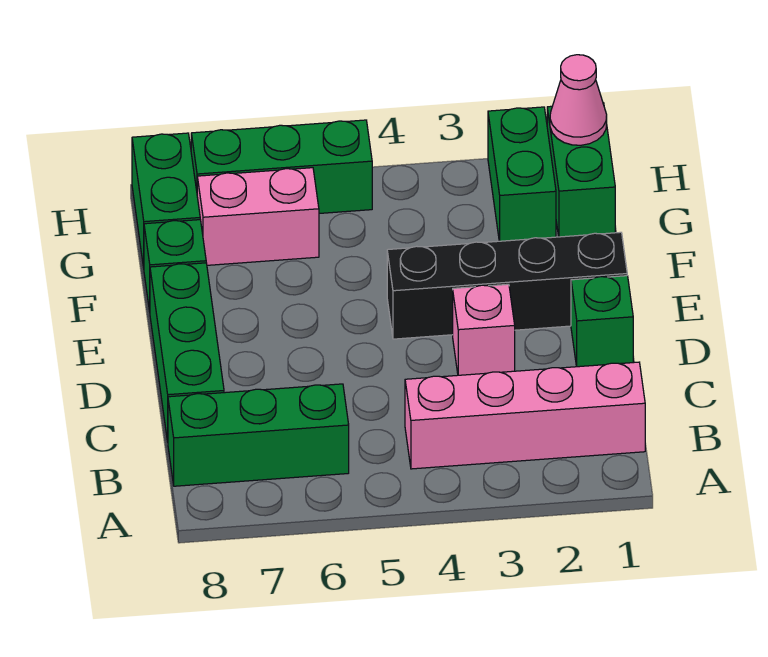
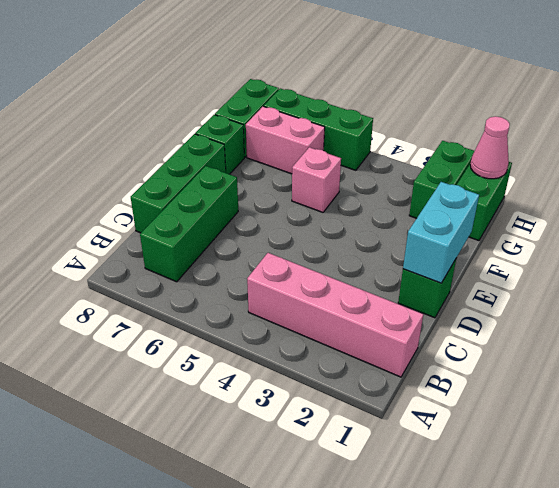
green 1x3 brick [168,384,349,486] -> green 1x3 brick turned to [140,166,238,282]
none -> cyan 1x2 brick [403,182,479,283]
pink 1x1 brick [453,284,515,375] -> pink 1x1 brick moved to [292,147,341,212]
black 1x4 brick [387,232,627,339] -> none

